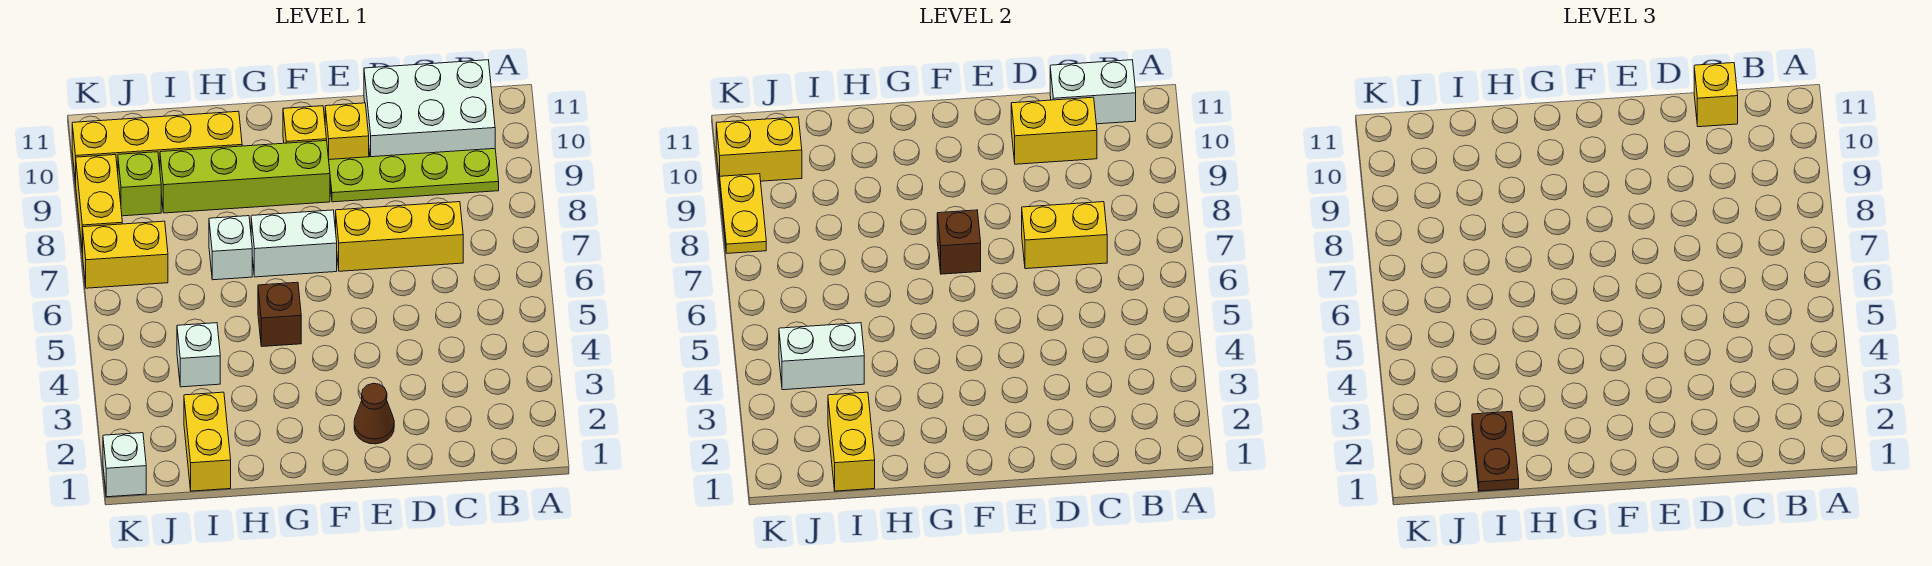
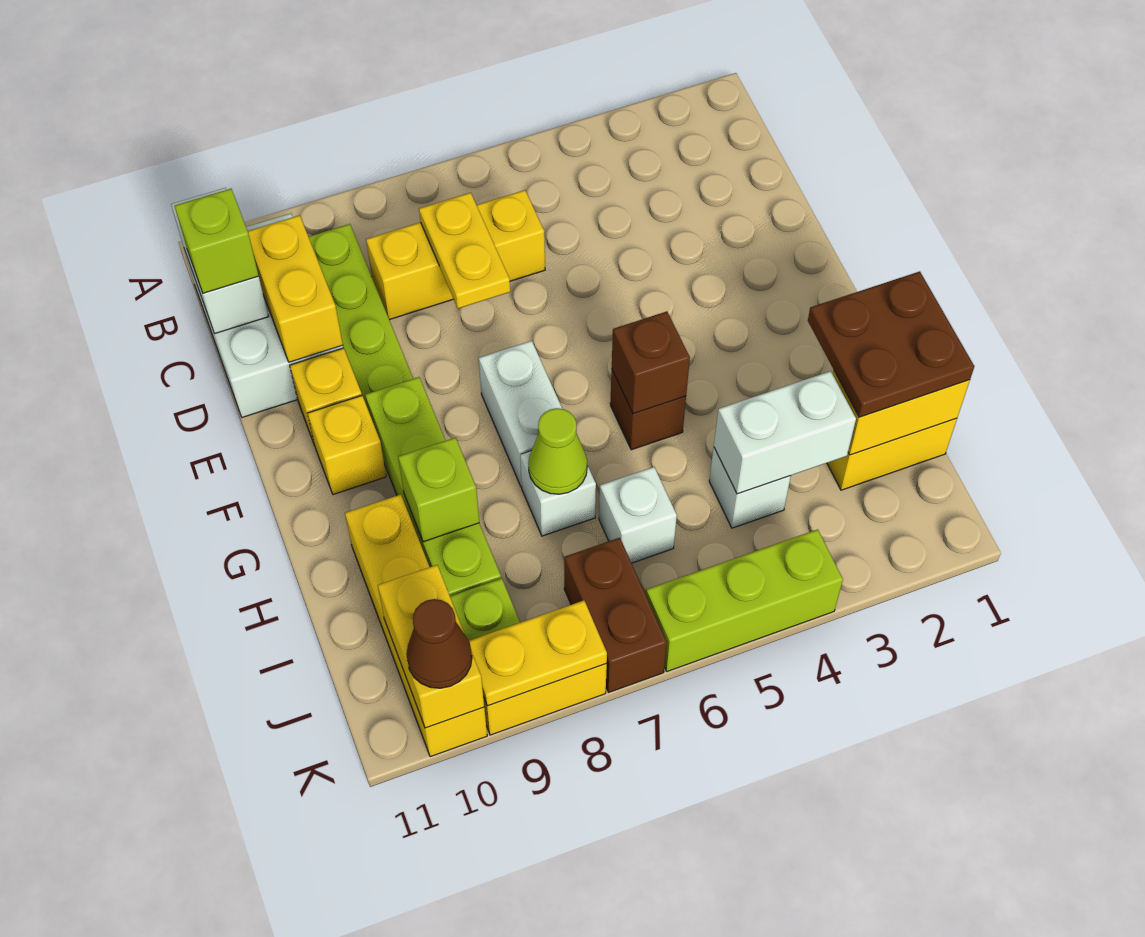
yellow 1x3 brick [336,202,463,271] -> yellow 1x3 brick turned to [366,190,545,320]
yellow 1x2 brick [1022,202,1107,269] -> yellow 1x2 plate [419,193,510,309]
yellow 1x1 brick [1694,63,1738,127] -> lime 1x1 brick [175,189,259,293]
brown 1x1 cone [354,383,394,444] -> brown 1x1 cone moved to [406,599,472,688]
brown 1x1 brick [937,210,981,274] -> brown 1x1 brick moved to [612,311,690,414]
none -> lime 1x1 cone [528,408,587,494]
none -> lime 1x1 brick [398,438,479,542]
brown 1x2 plate [1472,411,1519,491] -> brown 2x2 plate [808,271,974,417]
white 1x2 brick [779,323,864,390] -> white 1x2 brick turned to [714,371,856,494]
yellow 1x2 brick [83,221,168,288] -> brown 1x2 brick [564,538,667,692]
white 1x1 brick [103,433,146,497] -> white 1x1 brick moved to [599,467,677,563]
none -> lime 1x3 brick [646,529,843,671]

